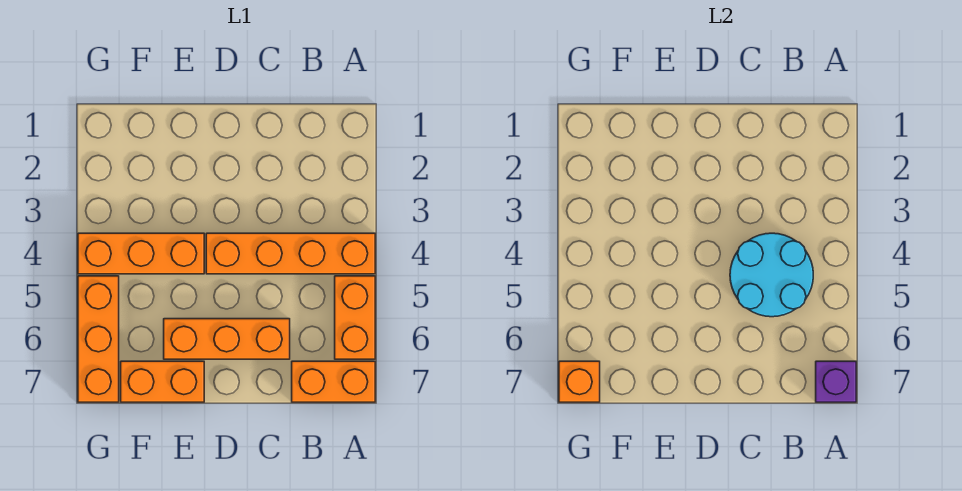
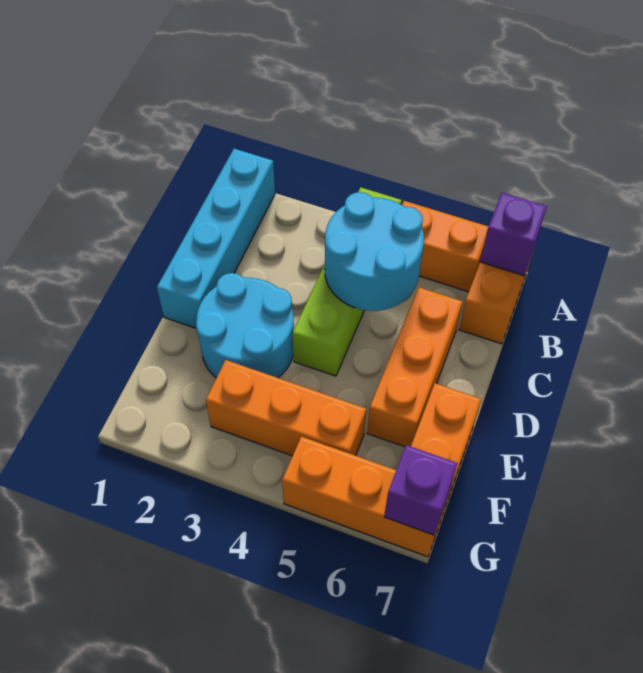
none -> cyan 1x4 brick [157,149,275,328]
orange 1x4 brick [206,233,375,274] -> lime 1x4 brick [293,187,402,376]
none -> cyan 2x2 round brick [196,273,294,378]
orange 1x3 brick [78,233,204,274] -> orange 1x3 brick turned to [206,360,366,456]
orange 1x1 brick [559,361,600,402] -> purple 1x1 brick [384,445,458,535]

